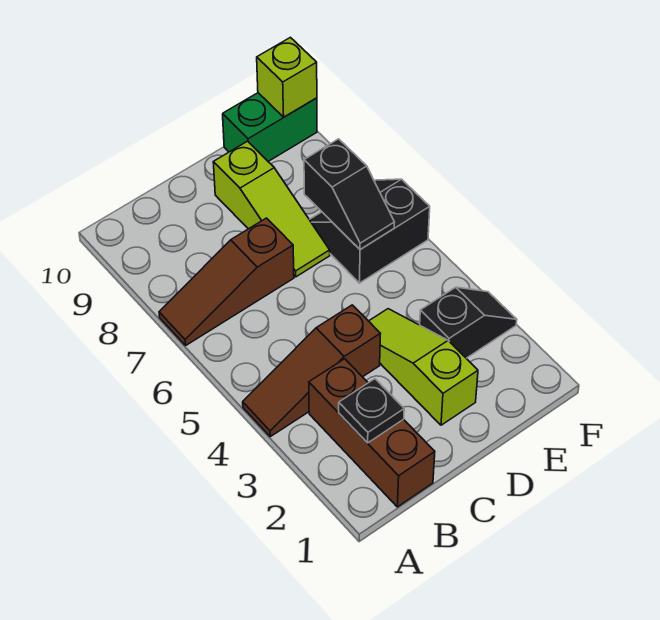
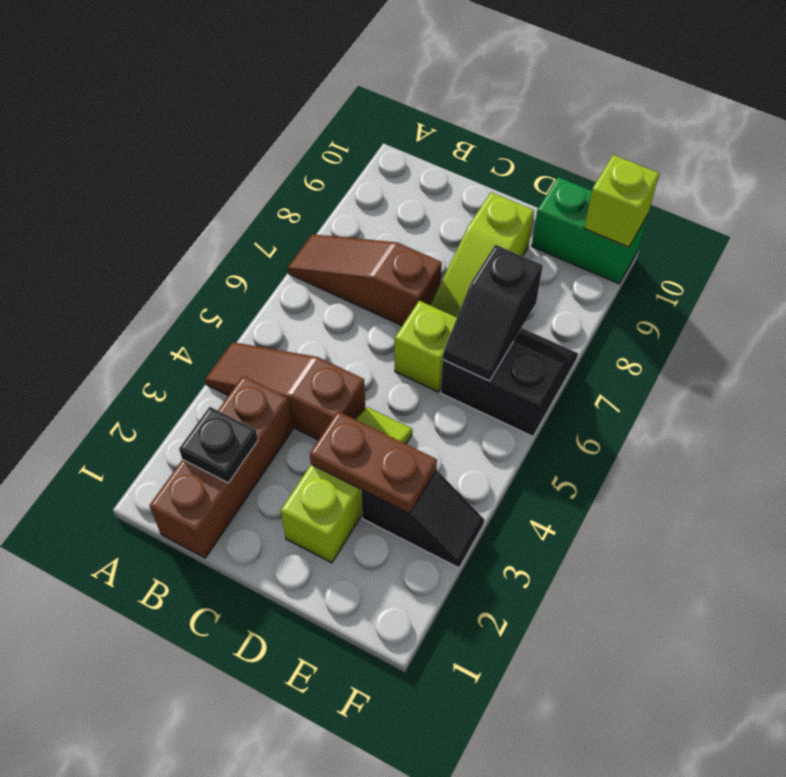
none -> brown 1x2 plate [310,411,437,514]
none -> lime 1x1 brick [395,301,457,392]

